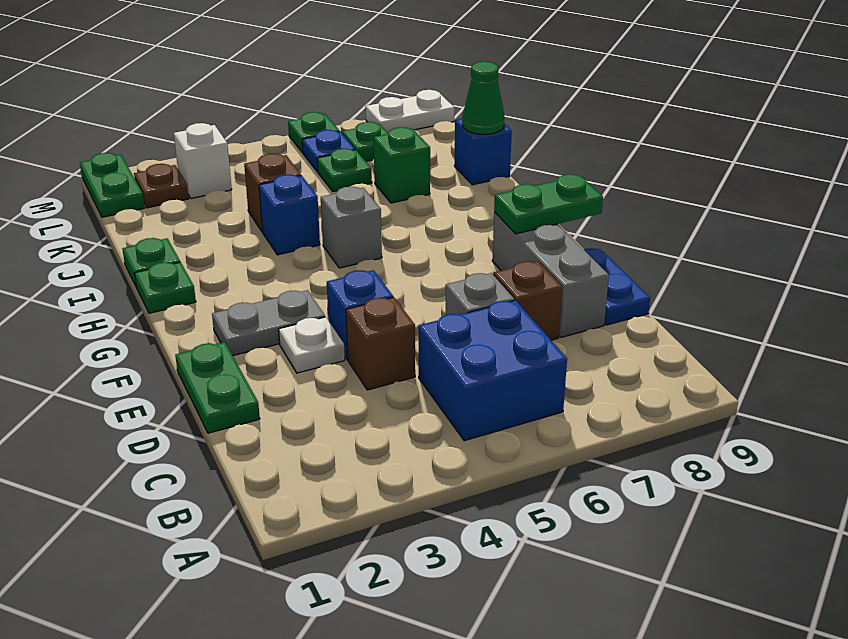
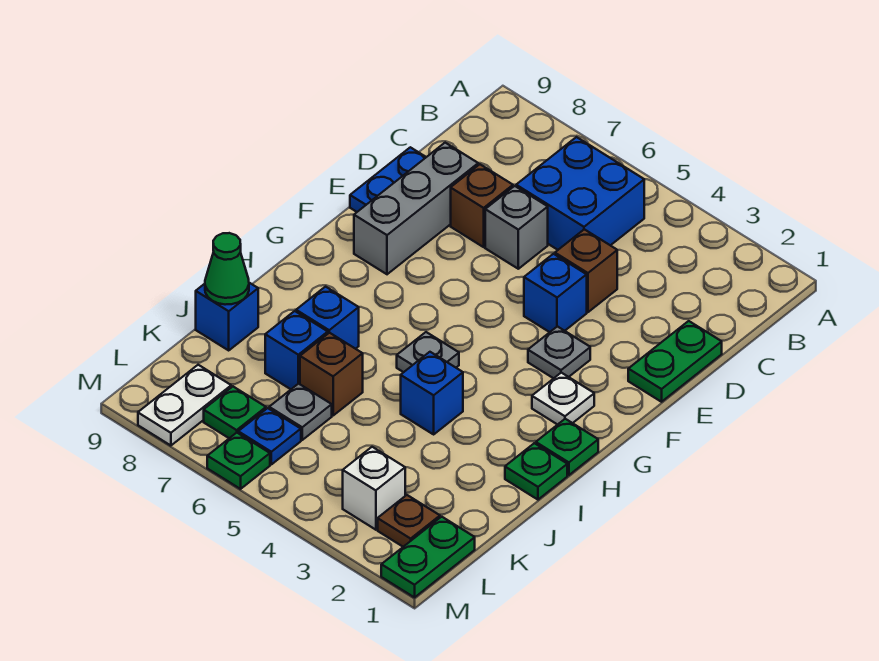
white 1x1 plate [279,317,345,373] -> white 1x1 plate moved to [532,373,594,425]
grey 1x2 plate [212,290,325,356] -> grey 1x1 plate [528,326,590,378]
green 1x2 plate [494,174,603,234] -> none
grey 1x1 brick [321,187,382,268] -> grey 1x1 plate [397,332,459,372]
none -> blue 1x1 brick [296,287,359,349]
brown 1x1 brick [244,154,301,232] -> brown 1x1 brick moved to [300,333,363,415]
green 1x1 brick [374,127,430,203] -> blue 1x1 brick [265,311,328,389]
green 1x1 plate [317,148,372,192] -> grey 1x1 plate [269,384,332,440]
white 1x2 plate [366,90,454,132] -> white 1x2 plate turned to [138,365,231,446]

